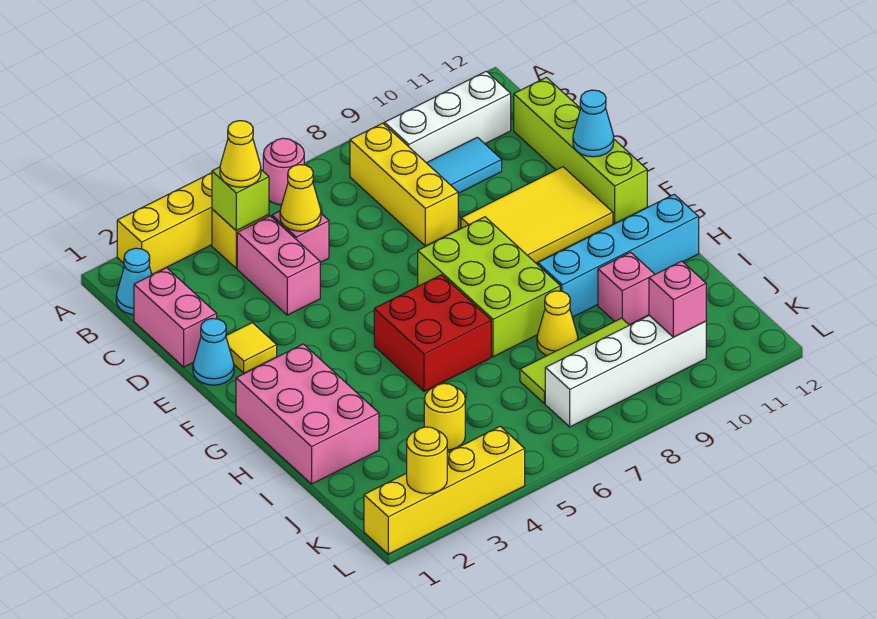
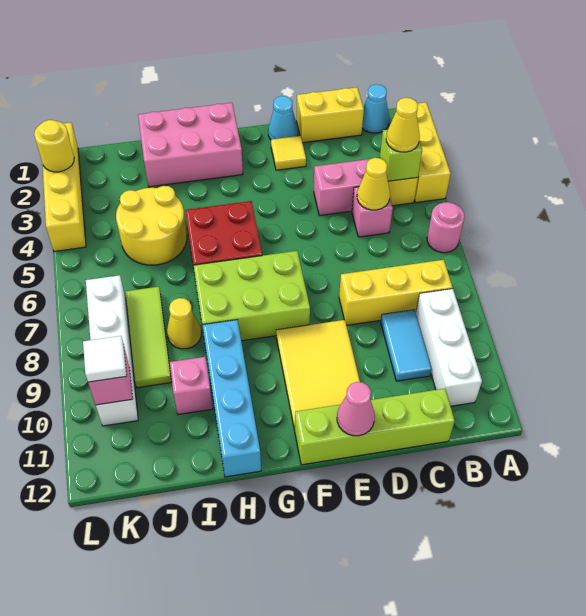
pink 1x2 brick [134,268,217,367] -> yellow 1x2 brick [297,87,364,143]
cyan 1x1 cone [573,90,614,157] -> pink 1x1 cone [337,382,375,436]
yellow 1x1 round brick [424,383,465,450] -> yellow 2x2 round brick [116,186,187,265]
none -> white 1x1 tile [83,336,127,382]

